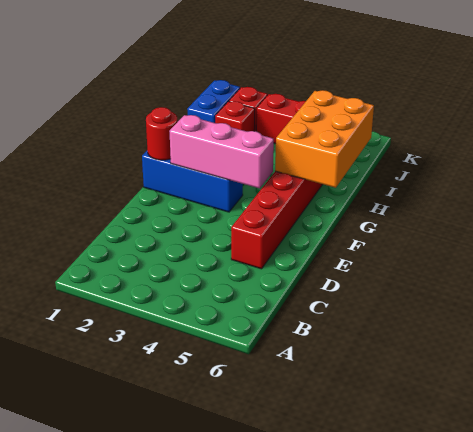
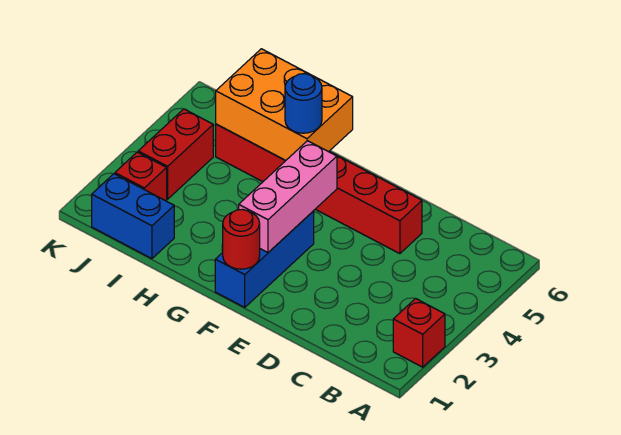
none -> blue 1x1 round brick [285,74,322,133]
red 1x1 brick [215,101,255,132] -> red 1x1 brick moved to [393,299,445,367]

